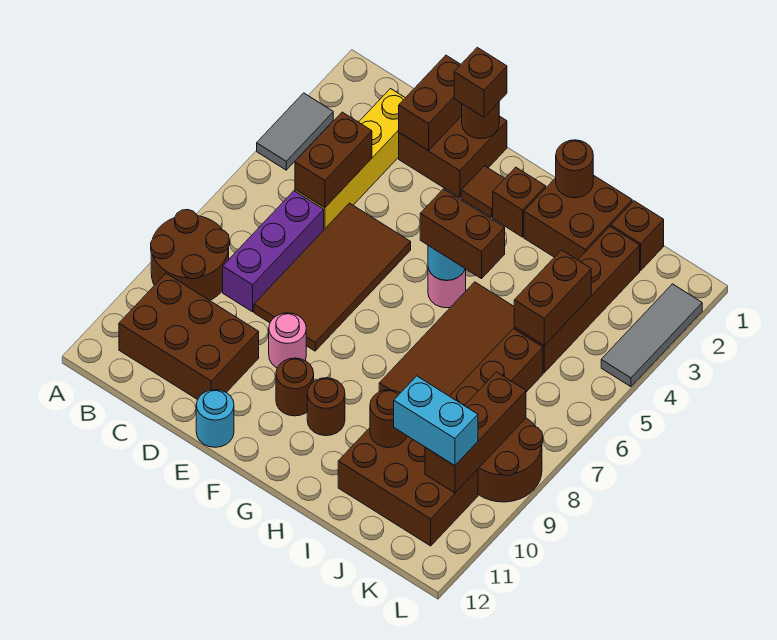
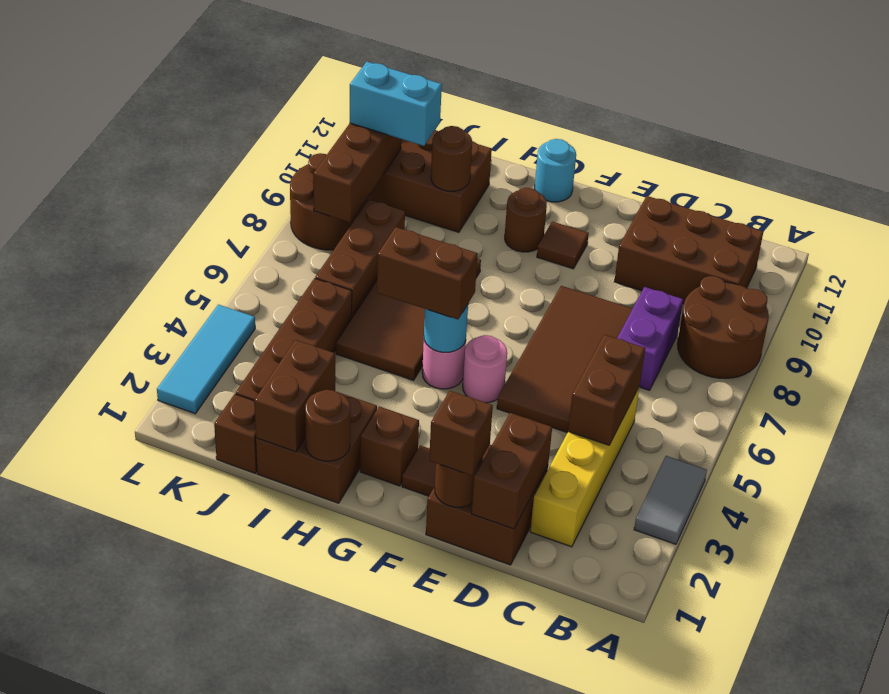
purple 1x3 brick [223,191,324,312] -> purple 1x2 brick [617,287,683,390]
pink 1x1 round brick [269,313,306,368] -> pink 1x1 round brick moved to [463,335,507,403]
cyan 1x1 round brick [196,390,234,447] -> cyan 1x1 round brick moved to [535,139,576,202]
brown 1x1 round brick [276,358,314,416] -> brown 1x1 tile [537,222,589,269]
brown 1x2 brick [514,250,591,345] -> brown 1x2 brick moved to [254,340,335,452]
grey 1x3 tile [601,284,702,387] -> cyan 1x3 tile [157,304,255,414]

